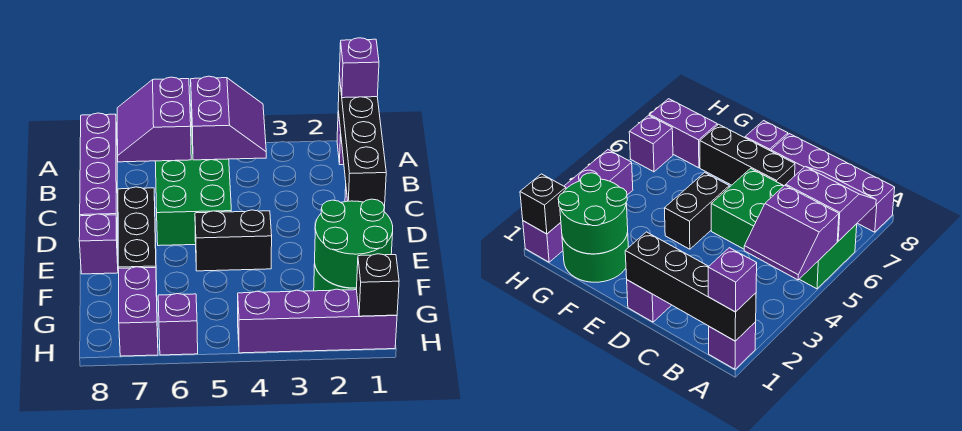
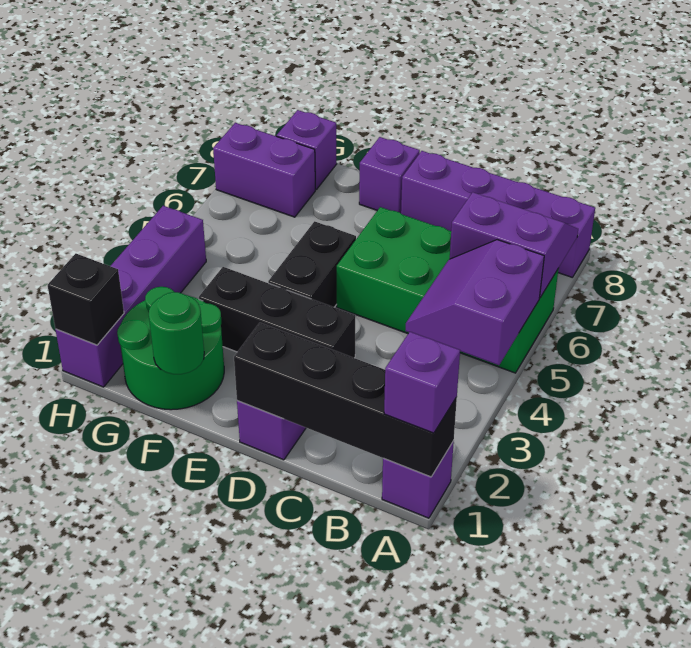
purple 2x2 slope [191,76,266,160] -> purple 2x2 slope turned to [405,240,544,365]
black 1x3 brick [118,187,157,286] -> black 1x3 brick moved to [199,267,355,358]
green 2x2 round brick [315,199,393,288] -> green 1x1 round brick [149,292,204,374]
purple 1x1 brick [158,294,198,355] -> purple 1x1 brick moved to [277,110,337,190]

